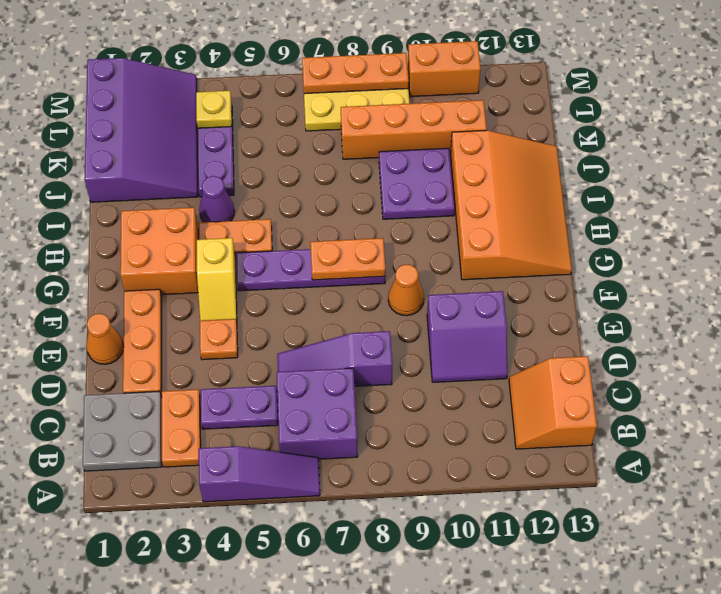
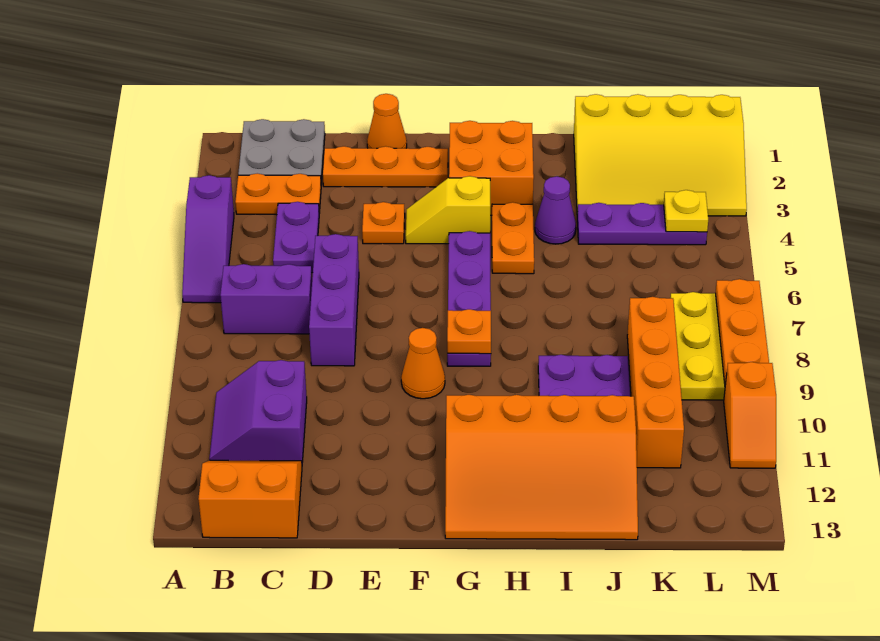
purple 2x2 brick [277,368,358,459] -> purple 1x2 brick [220,264,312,334]
purple 1x3 slope [277,331,392,386] -> purple 1x3 brick [309,234,359,366]
purple 2x2 slope [427,291,508,382] -> purple 2x2 slope moved to [209,360,307,462]
orange 1x2 plate [310,238,385,280] -> orange 1x1 plate [447,309,491,354]
purple 3x4 slope [85,58,198,202] -> yellow 3x4 slope [574,94,747,216]
orange 1x2 brick [408,41,481,97] -> orange 1x2 slope [724,362,776,468]

